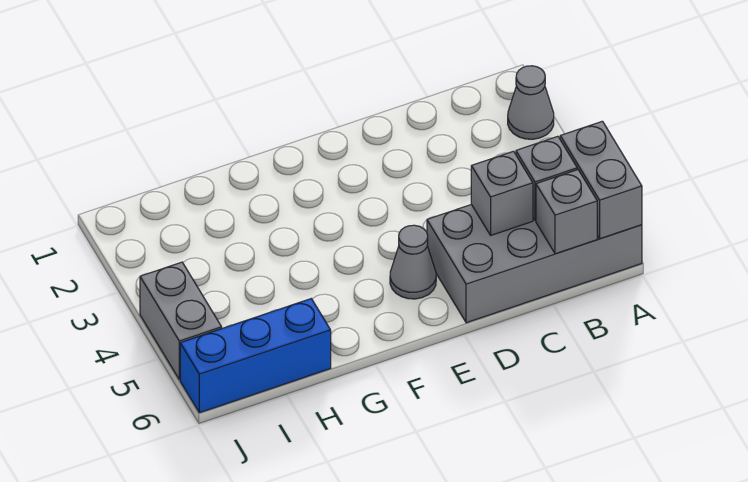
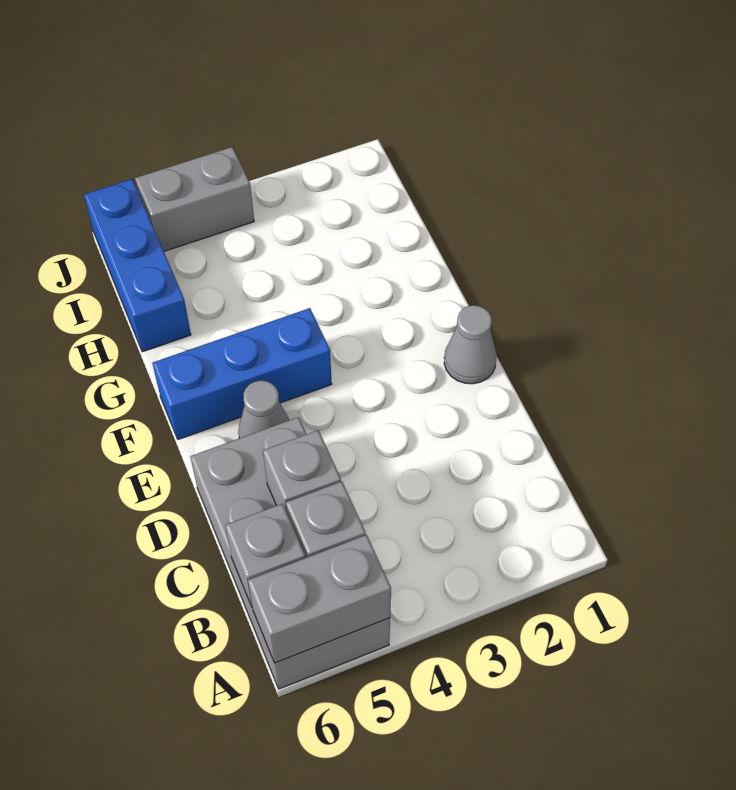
grey 1x1 cone [508,66,554,139] -> grey 1x1 cone moved to [444,305,497,384]
none -> blue 1x3 brick [152,308,332,439]

